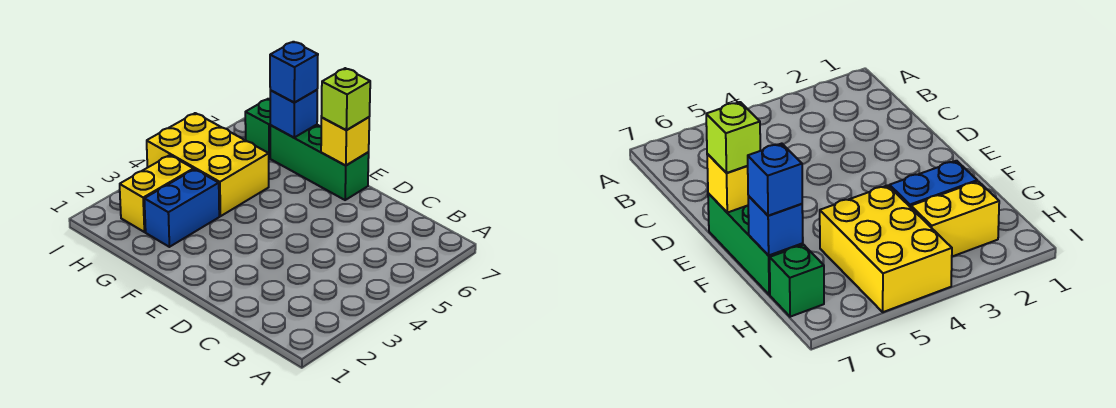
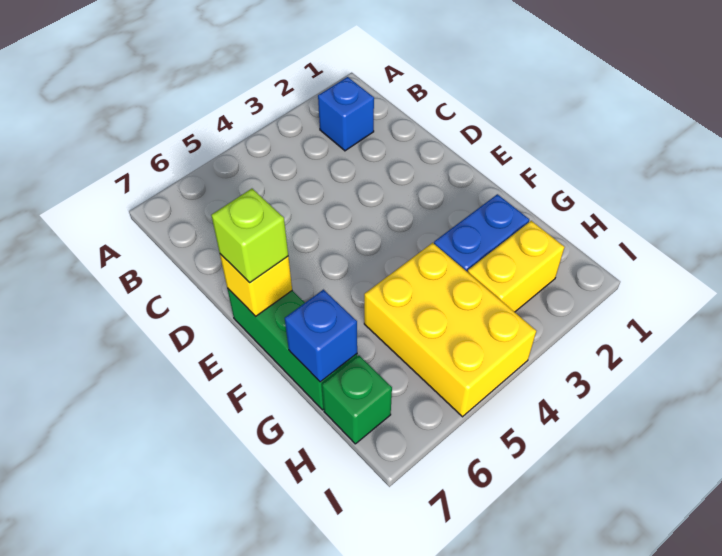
blue 1x1 brick [270,42,318,103] -> blue 1x1 brick moved to [318,77,374,151]

